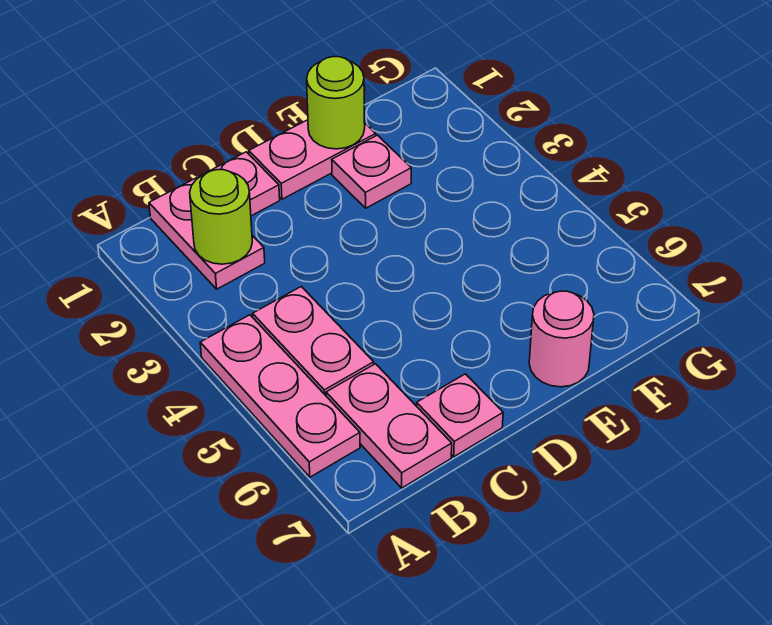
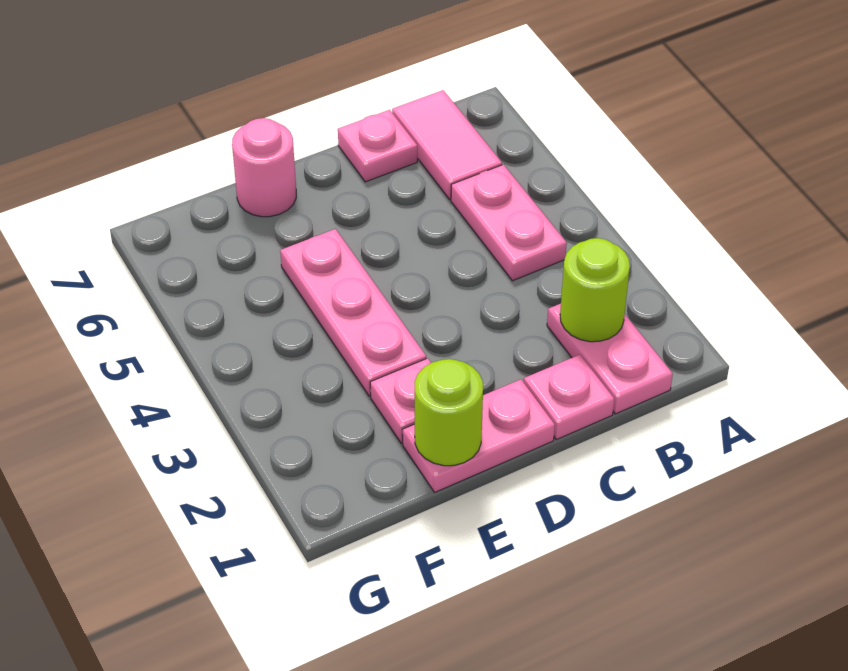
pink 1x3 plate [200,315,360,477] -> pink 1x3 plate moved to [280,229,426,396]
pink 1x2 plate [326,364,452,488] -> pink 1x2 tile [392,90,502,200]

